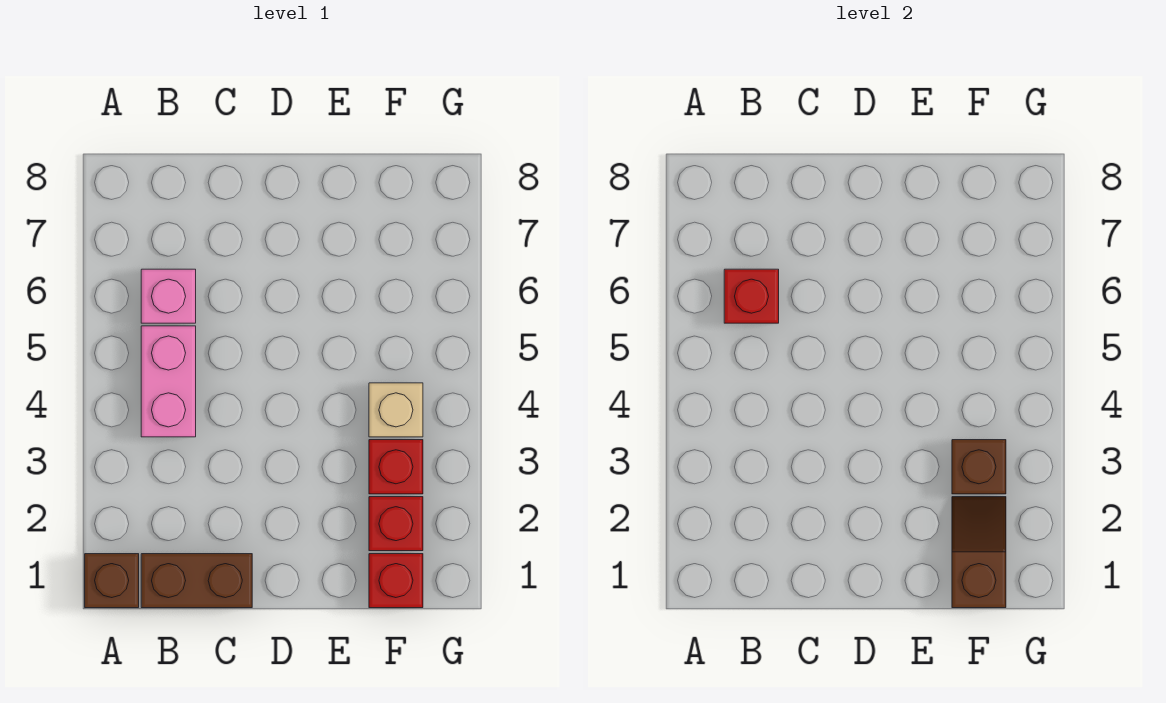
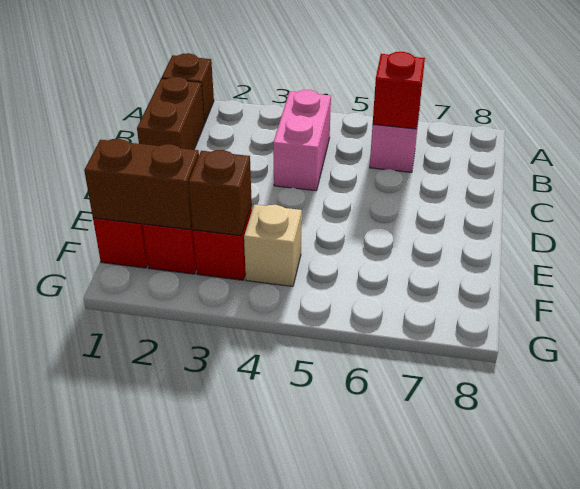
pink 1x2 brick [141,326,196,437] -> pink 1x2 brick turned to [273,90,331,191]
brown 1x2 slope [952,497,1006,608] -> brown 1x2 brick [84,139,199,230]

